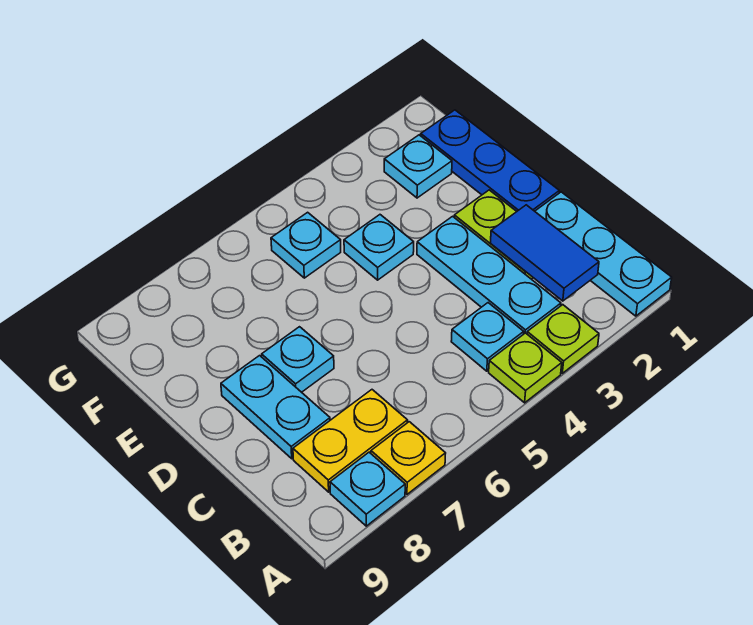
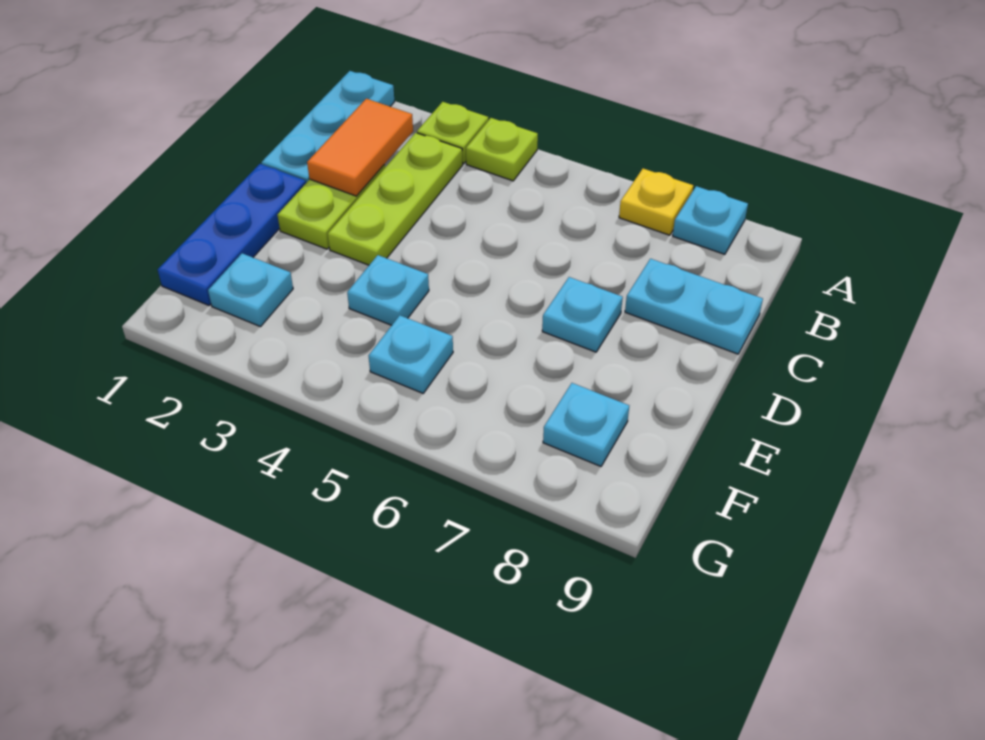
blue 1x2 tile [490,205,599,301] -> orange 1x2 tile [307,99,413,196]
cyan 1x3 plate [417,216,561,334] -> lime 1x3 plate [328,133,463,265]
cyan 1x1 plate [451,303,524,371] -> cyan 1x1 plate moved to [543,383,629,466]
yellow 1x2 plate [293,390,408,492] -> none
cyan 1x2 plate [221,356,330,459] -> cyan 1x2 plate turned to [625,259,763,354]

